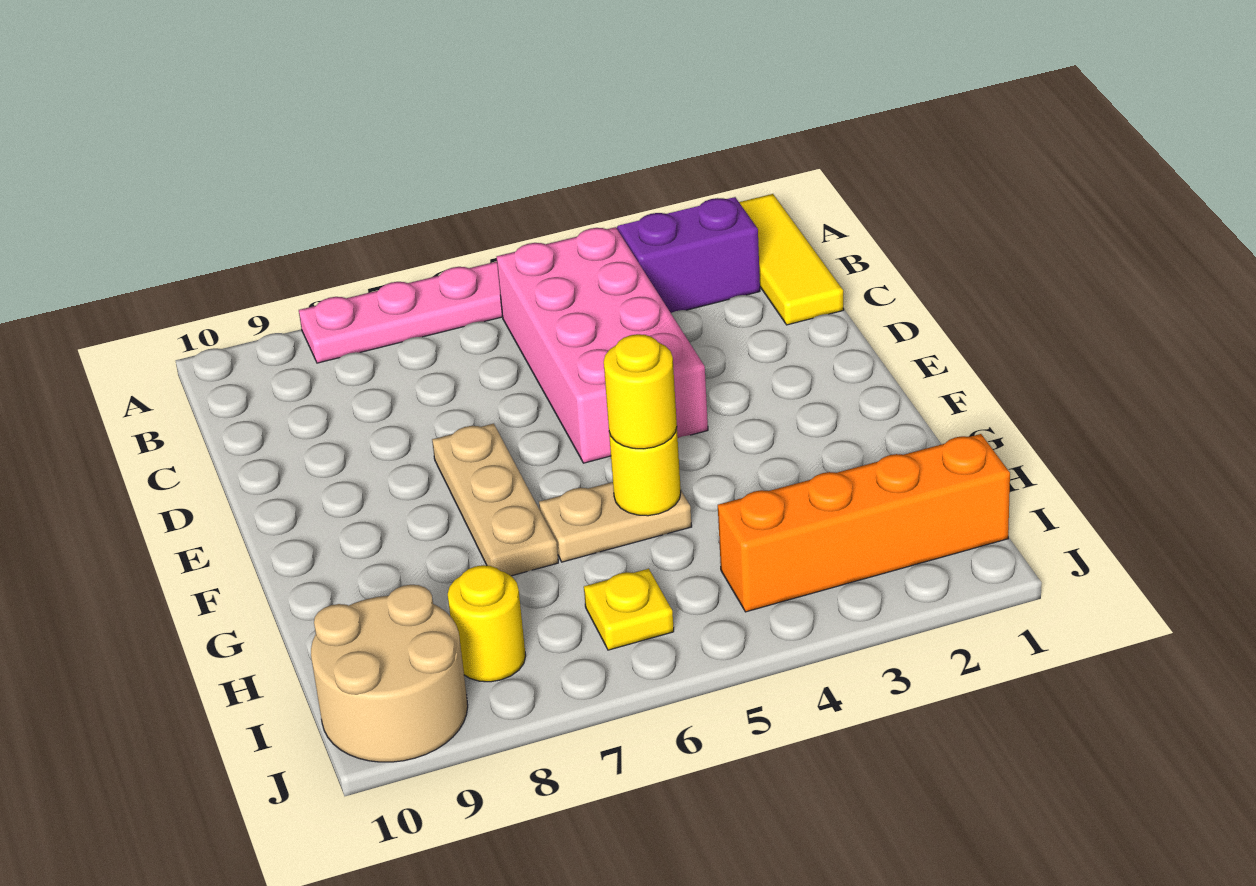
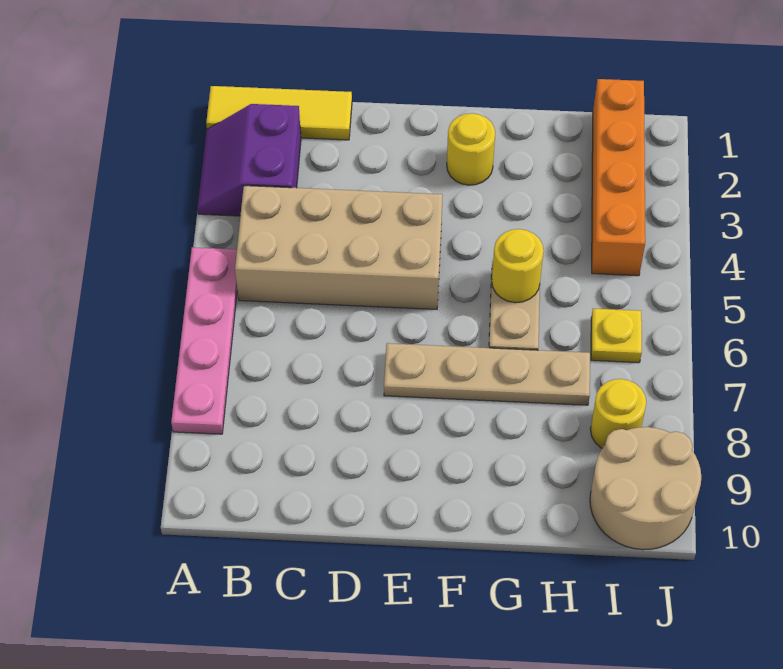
pink 2x4 brick [497,227,708,463] -> tan 2x4 brick [235,186,443,309]
tan 1x3 plate [432,424,558,576] -> tan 1x4 plate [384,343,590,405]
yellow 1x1 round brick [604,334,677,449] -> yellow 1x1 round brick moved to [447,113,495,185]

